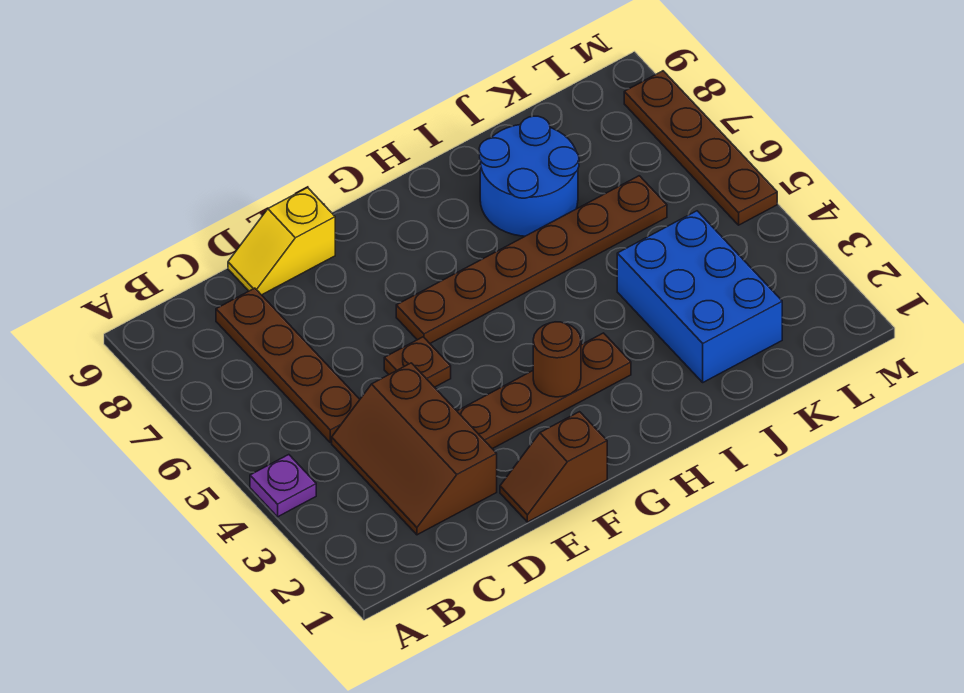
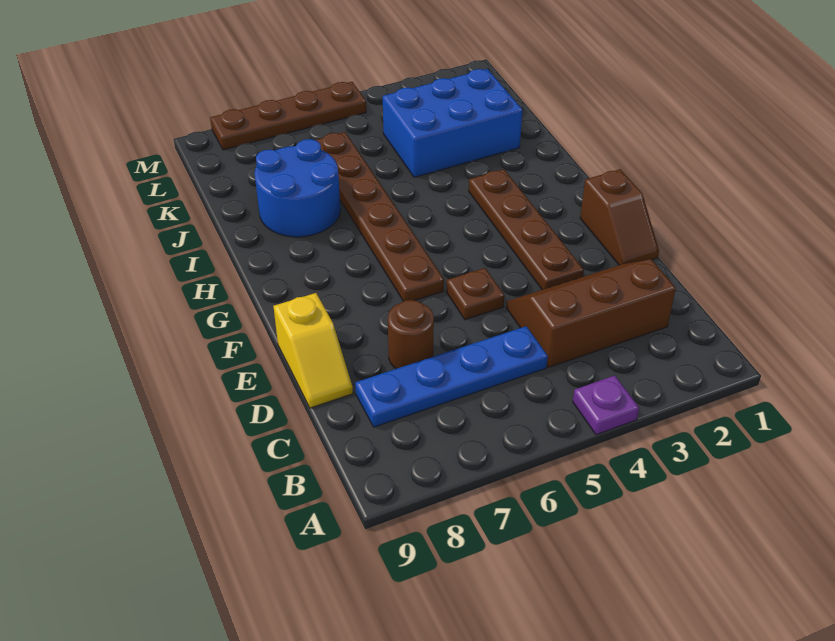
brown 2x3 slope [332,363,497,535] -> brown 2x3 slope turned to [506,259,676,367]
brown 1x4 plate [216,288,360,443] -> blue 1x4 plate [355,326,548,427]
brown 1x1 round brick [533,322,581,397] -> brown 1x1 round brick moved to [388,300,434,369]

